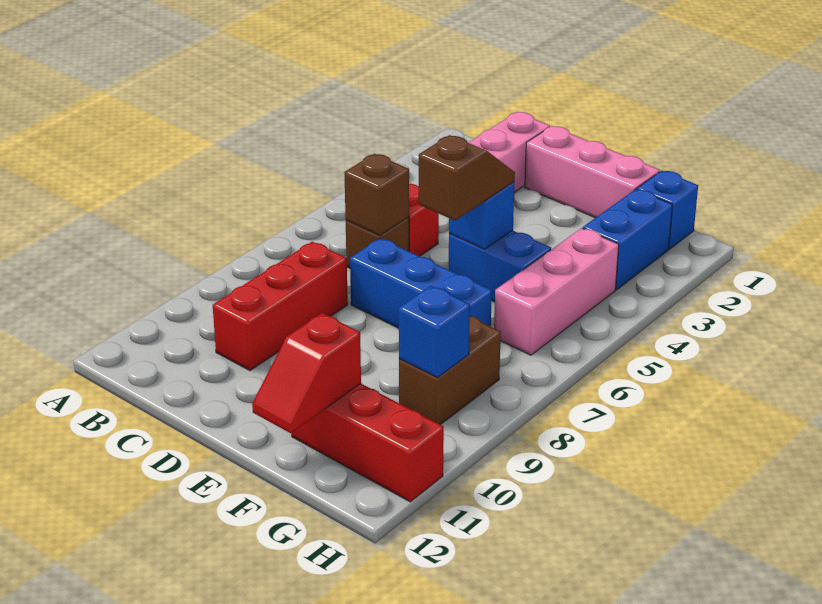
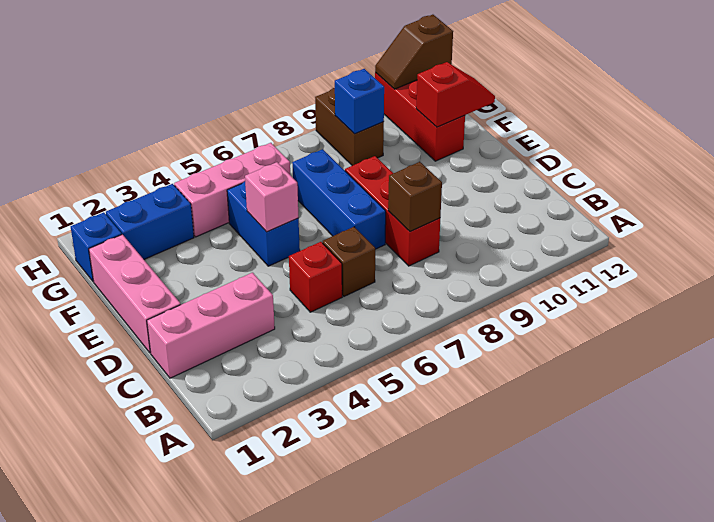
brown 1x1 brick [344,154,409,235] -> brown 1x1 brick moved to [388,162,442,232]
red 1x3 brick [213,242,348,371] -> red 1x3 brick turned to [345,156,440,266]
blue 1x1 brick [449,182,515,249] -> pink 1x1 brick [245,162,299,232]
brown 1x2 slope [419,135,515,221] -> brown 1x2 slope moved to [375,15,453,89]
brown 1x2 brick [399,316,501,425] -> brown 1x2 brick turned to [315,88,384,166]

